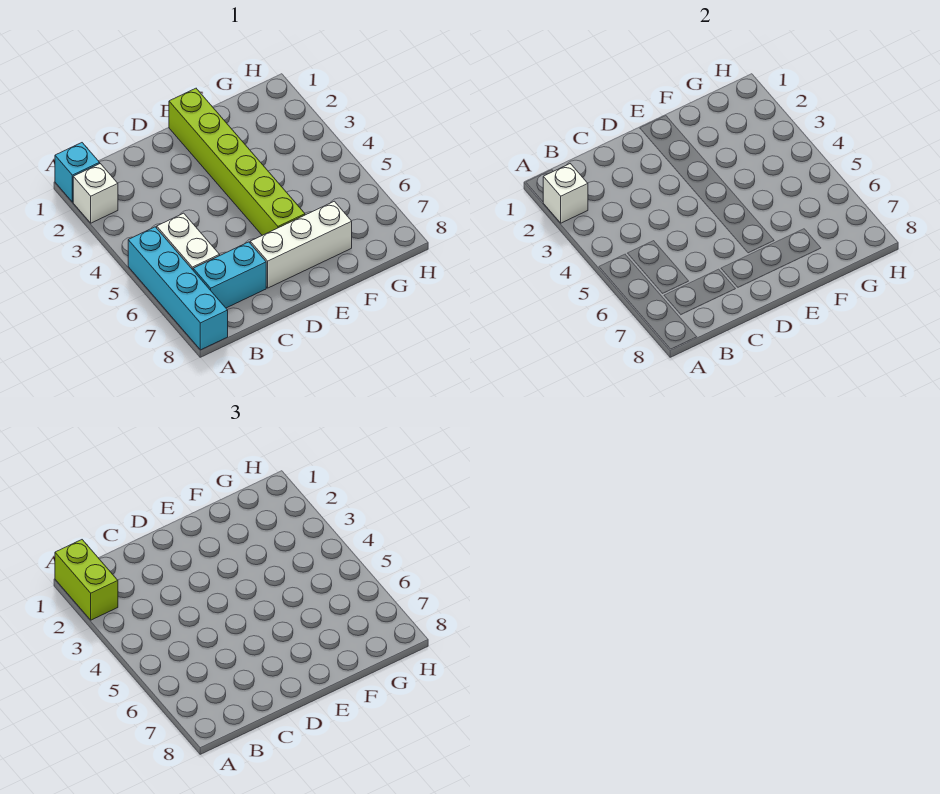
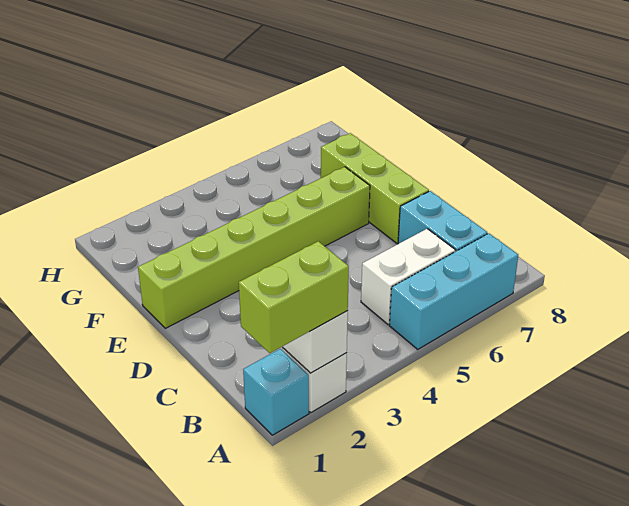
cyan 1x4 brick [128,227,228,350] -> cyan 1x3 brick [390,233,518,349]
white 1x3 brick [250,201,352,288] -> lime 1x3 brick [321,133,429,243]

